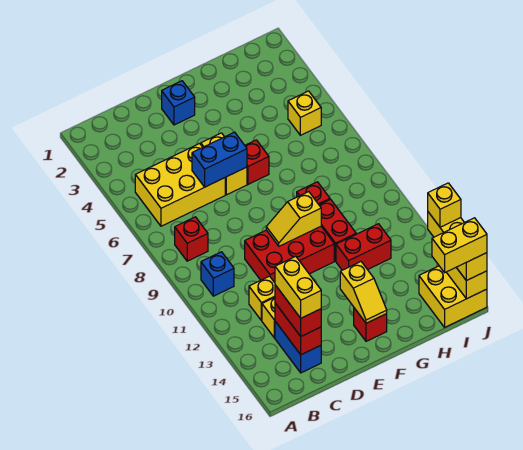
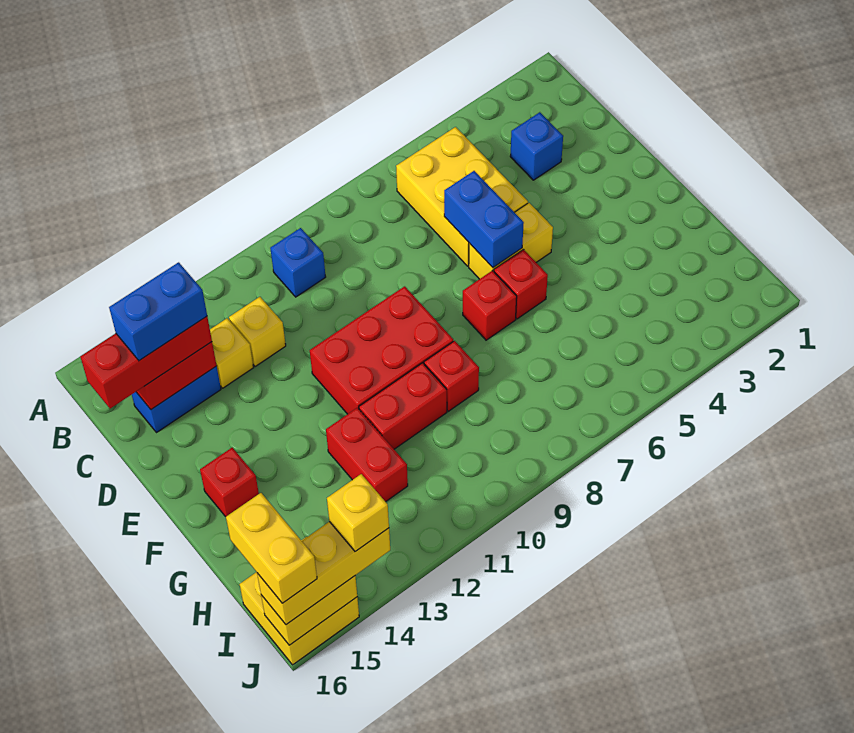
red 1x1 brick [175,217,208,261] -> red 1x1 brick moved to [463,270,517,340]
red 1x2 brick [275,285,321,336] -> red 1x3 brick [80,317,212,409]
yellow 1x2 brick [275,256,321,318] -> blue 1x2 brick [109,262,207,361]
red 2x3 brick [245,227,334,283] -> red 2x3 brick turned to [310,286,453,414]
blue 1x1 brick [162,81,195,125] -> blue 1x1 brick moved to [510,112,563,180]
yellow 1x2 slope [266,192,321,246] -> none
yellow 1x2 slope [340,262,387,323] -> none
yellow 1x1 brick [288,91,321,135] -> none

